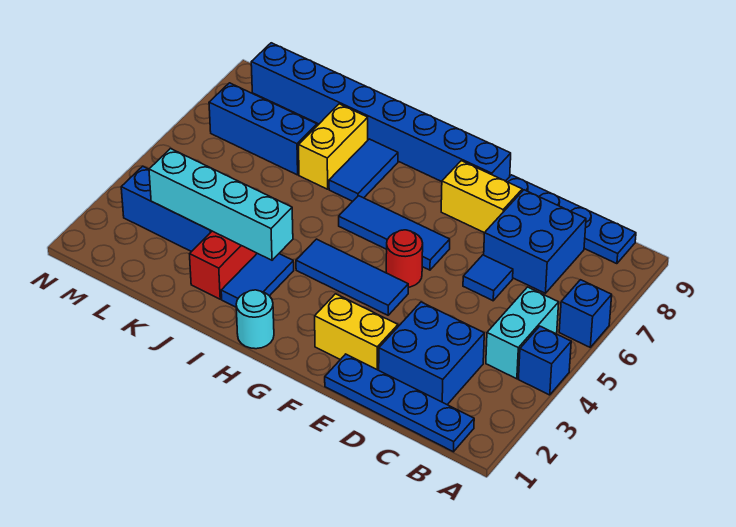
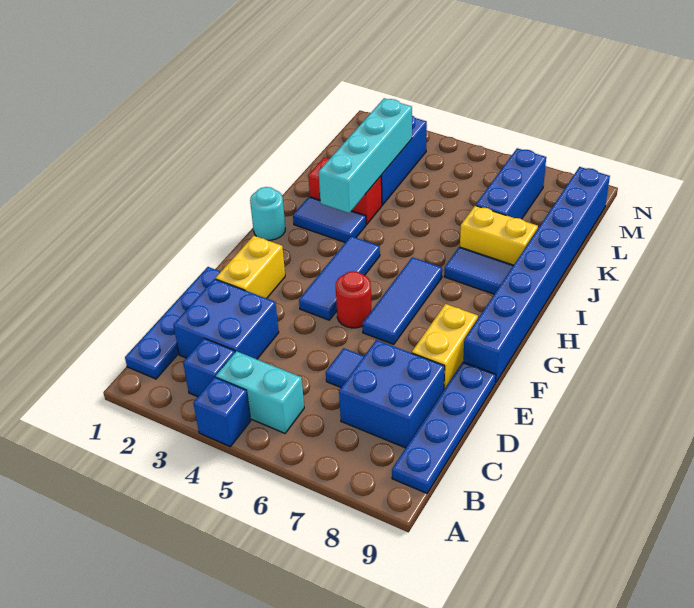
blue 1x1 brick [559,280,612,347] -> blue 1x1 brick moved to [183,338,235,397]

